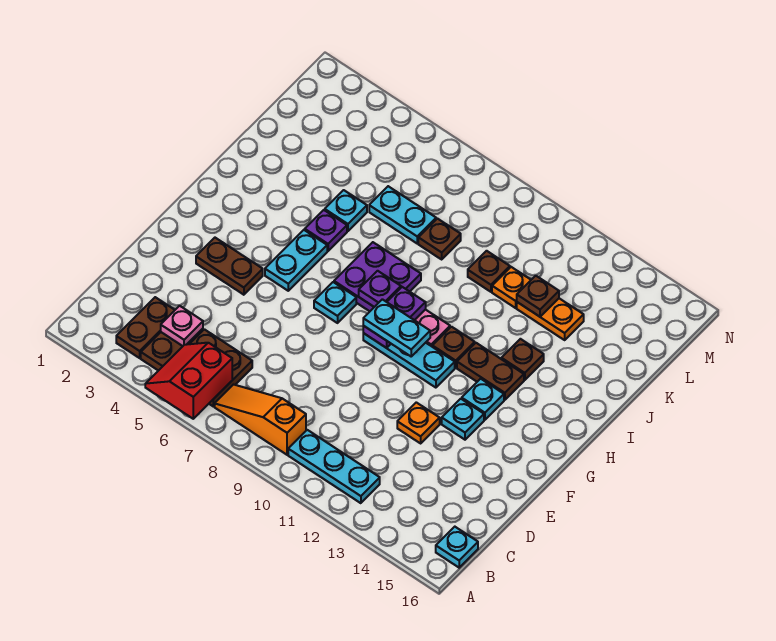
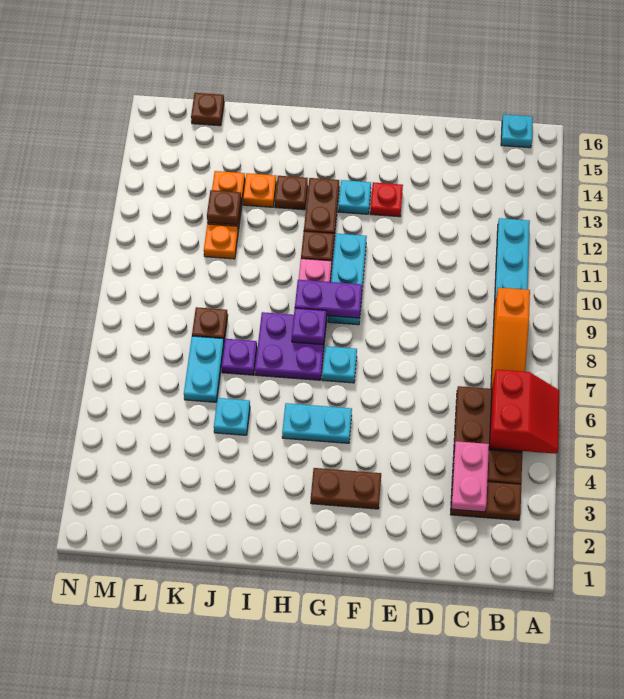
red 2x2 slope [145,343,232,419] -> red 2x2 slope turned to [489,370,559,454]
pink 1x1 plate [161,306,203,346] -> pink 1x2 plate [451,441,489,512]
orange 1x1 plate [397,402,440,443] -> orange 1x1 plate moved to [243,173,276,207]
brown 1x2 plate [196,238,263,295] -> brown 1x2 plate turned to [311,468,381,509]
cyan 1x1 plate [442,399,484,440] -> red 1x1 plate [370,182,403,217]
cyan 1x2 plate [363,299,430,356] -> none
purple 1x1 plate [305,210,347,251] -> purple 1x1 plate moved to [221,339,257,375]
brown 1x1 plate [468,251,510,292] -> brown 1x1 plate moved to [191,93,224,126]

